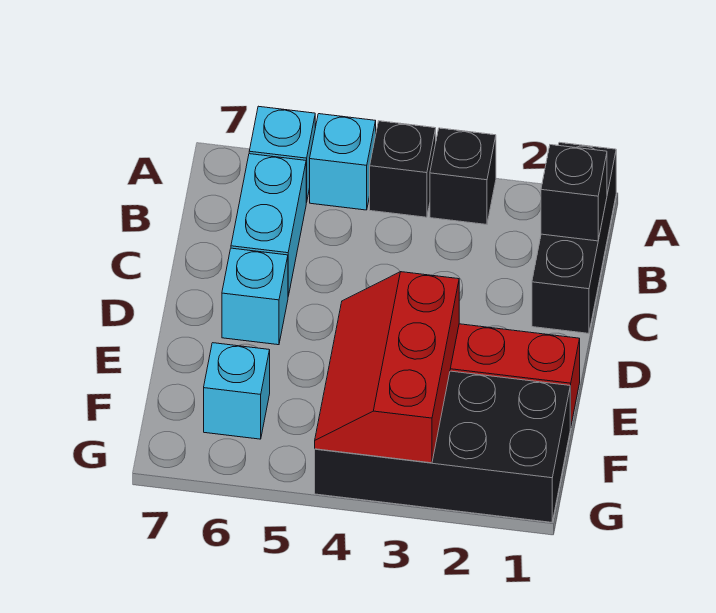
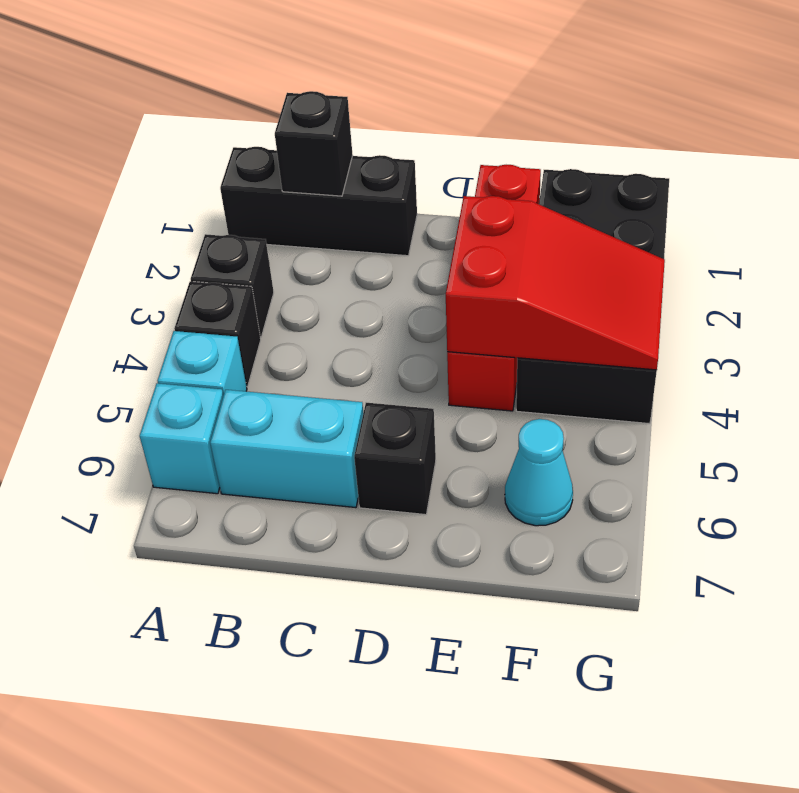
cyan 1x1 brick [222,248,288,345] -> black 1x1 brick [354,403,436,515]
red 2x3 slope [315,272,459,463] -> red 2x3 slope turned to [446,196,665,370]
cyan 1x1 brick [204,343,270,439] -> cyan 1x1 cone [505,419,573,526]

